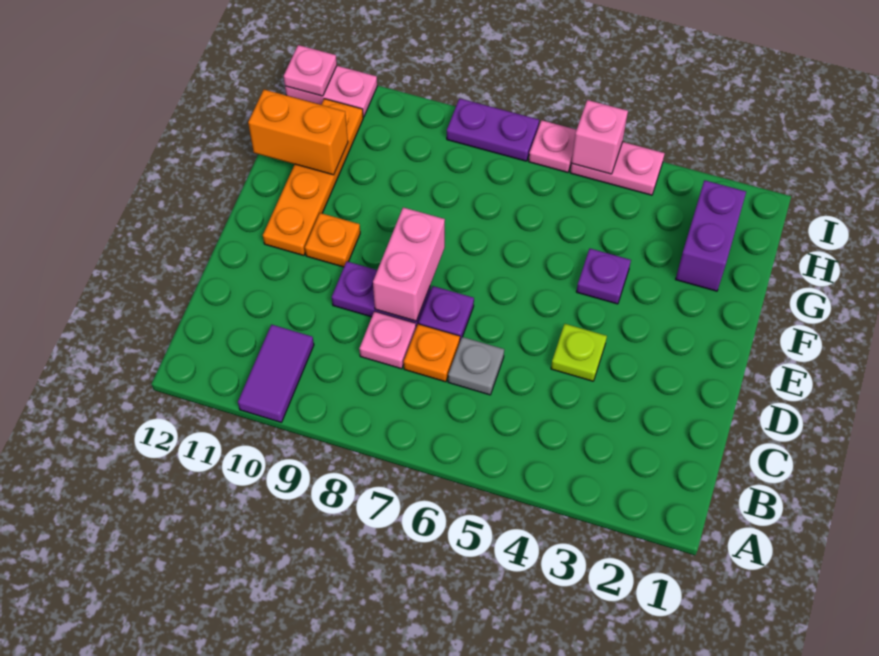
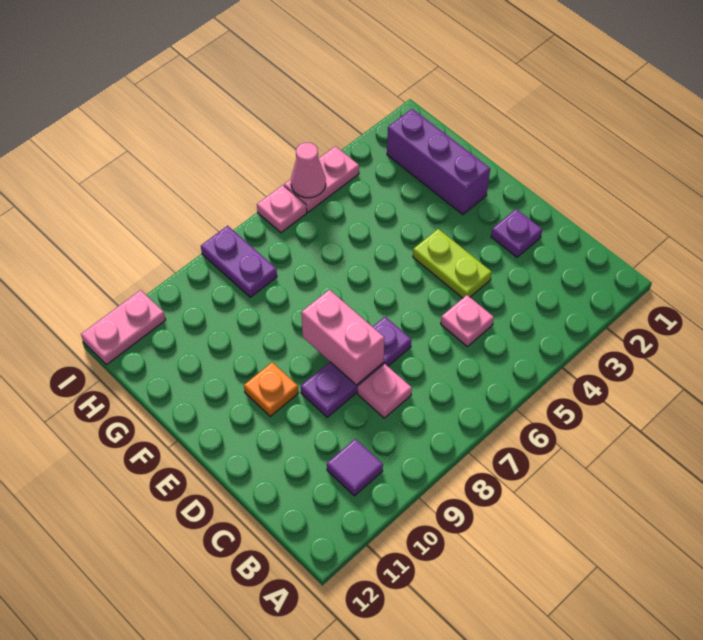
purple 1x2 tile [238,325,314,422] -> purple 1x1 tile [327,439,383,496]
grey 1x1 plate [448,337,504,395] -> none
orange 1x1 plate [404,324,460,382] -> none
lime 1x1 plate [551,324,607,381] -> lime 1x2 plate [413,229,492,298]
orange 1x4 plate [263,99,363,256] -> none
purple 1x1 plate [576,249,631,304] -> purple 1x1 plate moved to [491,209,542,257]
purple 1x2 brick [676,180,746,291] -> purple 1x3 brick [387,109,490,215]
orange 1x2 brick [248,90,348,175] -> none
pink 1x1 brick [572,100,628,174] -> pink 1x1 cone [291,143,326,198]
purple 1x2 plate [447,98,539,161] -> purple 1x2 plate turned to [201,226,277,297]
pink 1x1 plate [284,45,337,96] -> pink 1x1 plate moved to [441,295,494,346]

